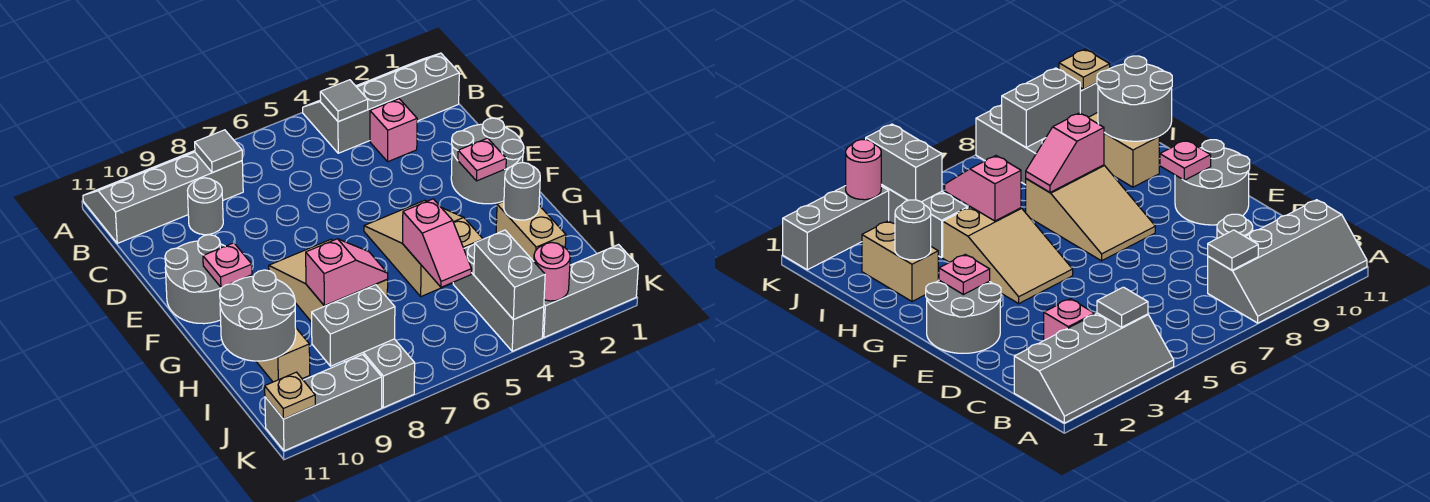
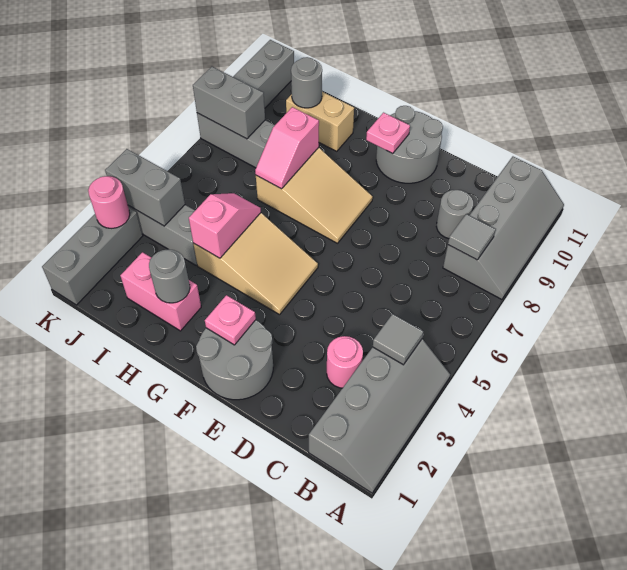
pink 1x1 brick [370,99,417,162] -> pink 1x1 round brick [327,336,363,388]
tan 1x2 brick [496,201,566,261] -> pink 1x2 brick [120,252,201,331]
pink 1x2 slope [402,199,472,287] -> pink 1x2 slope turned to [189,193,261,258]
grey 2x2 round brick [220,270,296,361] -> grey 1x1 round brick [291,57,322,108]
grey 1x2 brick [312,285,395,366] -> grey 1x2 brick turned to [193,67,265,139]
tan 1x1 plate [265,372,315,419] -> none

